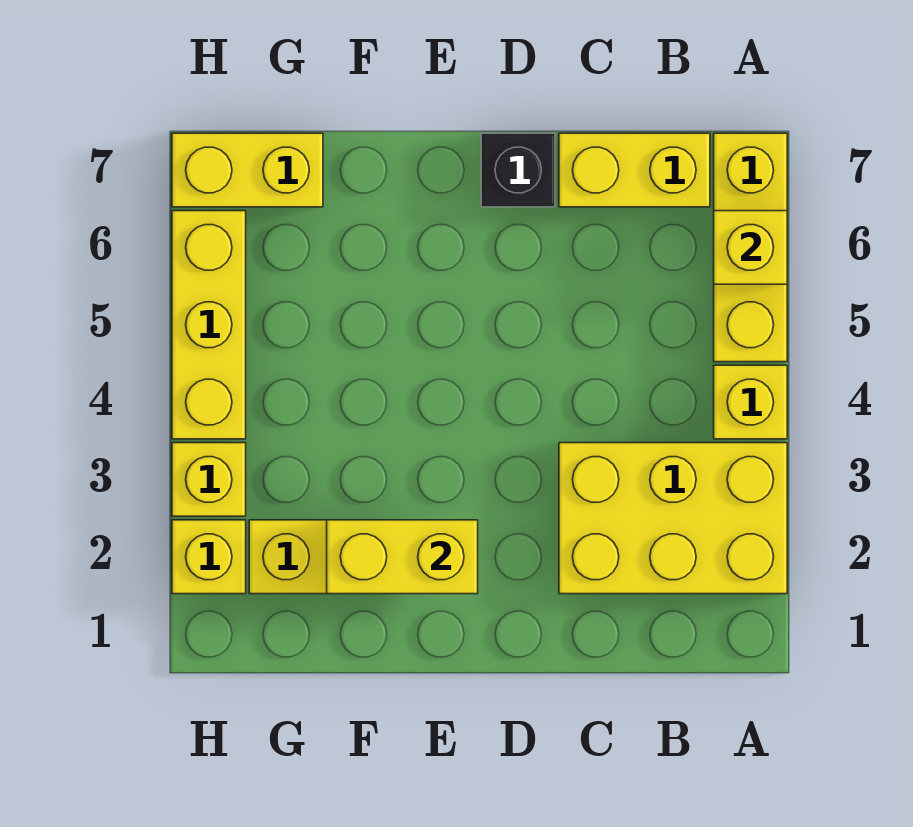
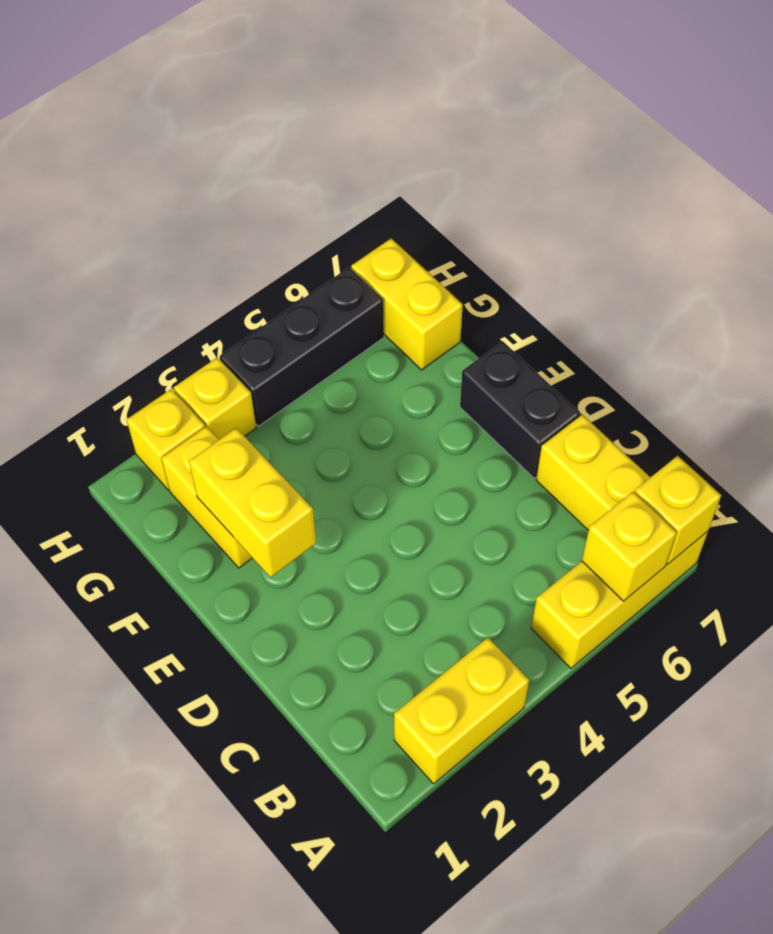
yellow 2x3 brick [559,443,787,594] -> yellow 1x2 brick [394,638,529,784]
yellow 1x1 brick [714,365,787,439] -> yellow 1x1 brick moved to [634,456,721,564]
black 1x1 brick [481,133,555,207] -> black 1x2 brick [460,341,580,478]
yellow 1x3 brick [172,211,246,439] -> black 1x3 brick [220,267,384,426]

